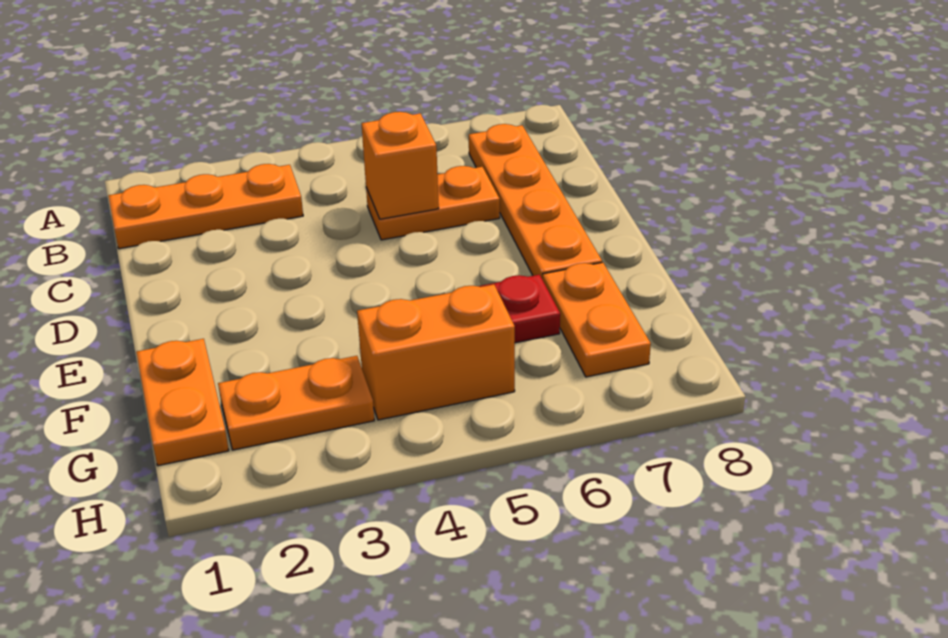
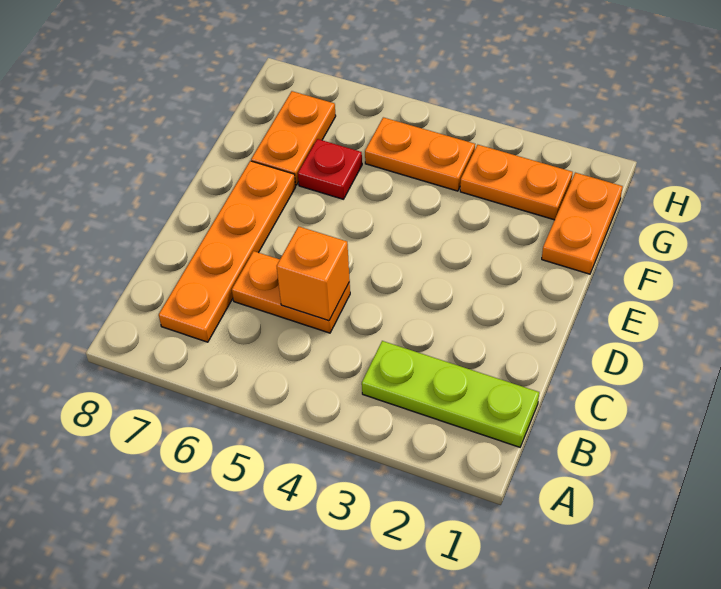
orange 1x3 plate [109,164,303,249] -> lime 1x3 plate [362,341,539,447]
orange 1x2 brick [357,284,515,420] -> orange 1x2 plate [365,117,475,191]

